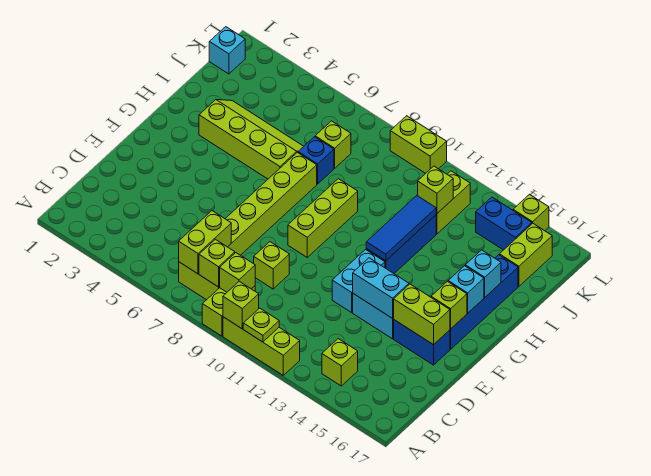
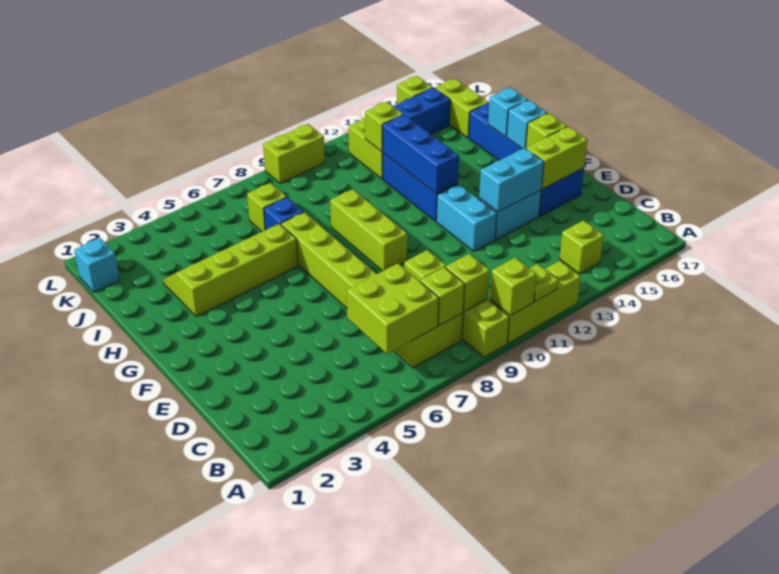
lime 1x2 brick [179,211,231,274] -> lime 2x2 brick [347,264,439,354]
blue 1x3 tile [366,196,436,261] -> blue 1x3 brick [382,115,459,194]

